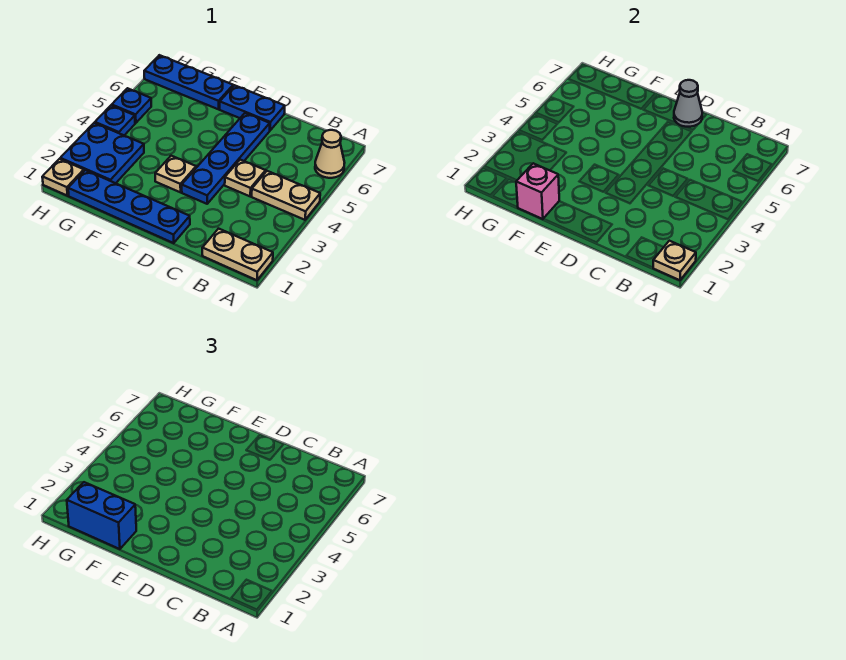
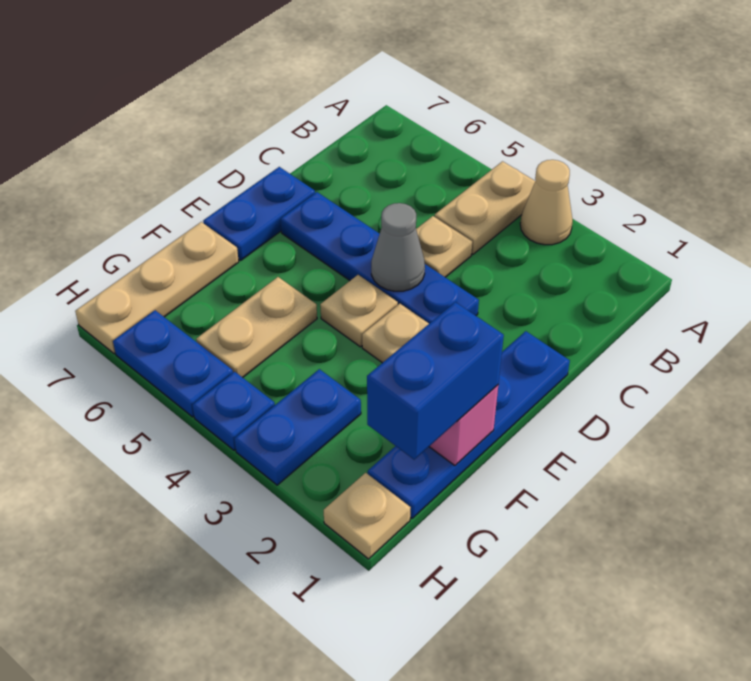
tan 1x2 plate [202,229,273,280] -> tan 1x2 plate moved to [196,277,317,377]
tan 1x1 plate [653,241,696,280] -> tan 1x1 plate moved to [320,275,398,347]
tan 1x1 cone [315,130,345,178] -> tan 1x1 cone moved to [520,160,573,245]
grey 1x1 cone [674,80,702,127] -> grey 1x1 cone moved to [371,203,425,291]
blue 1x3 plate [144,55,233,109] -> tan 1x3 plate [75,222,239,354]
blue 2x2 plate [60,123,144,183] -> blue 1x2 plate [235,369,361,485]
blue 1x1 plate [112,88,151,123] -> blue 1x2 plate [113,310,233,417]

